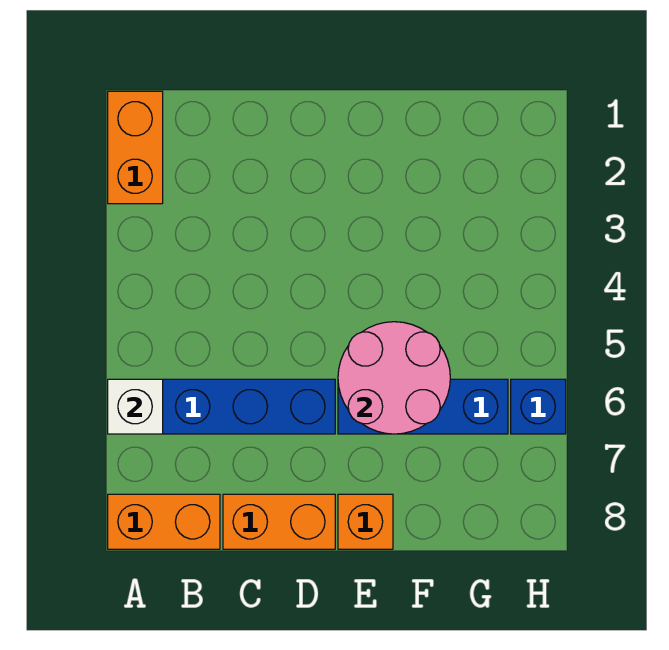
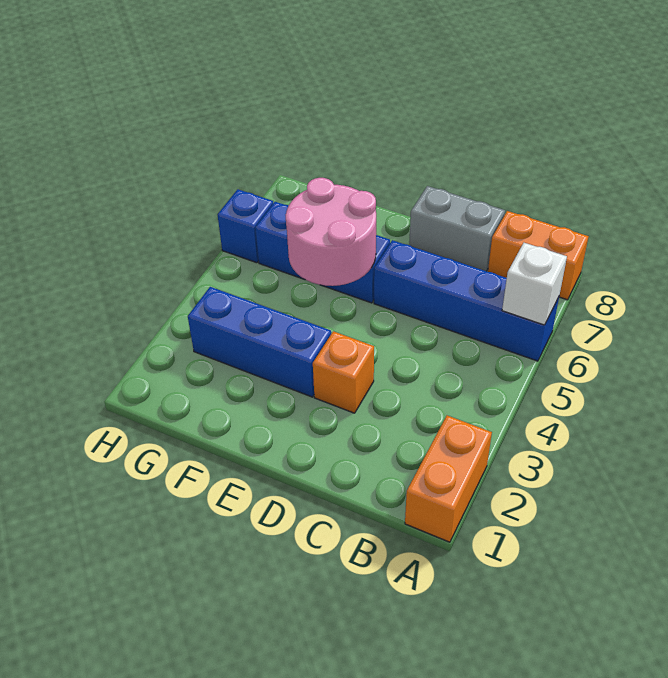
orange 1x2 brick [223,494,335,549] -> grey 1x2 brick [409,186,505,271]
none -> blue 1x3 brick [188,287,331,397]
orange 1x1 brick [338,494,393,549] -> orange 1x1 brick moved to [313,331,374,413]

